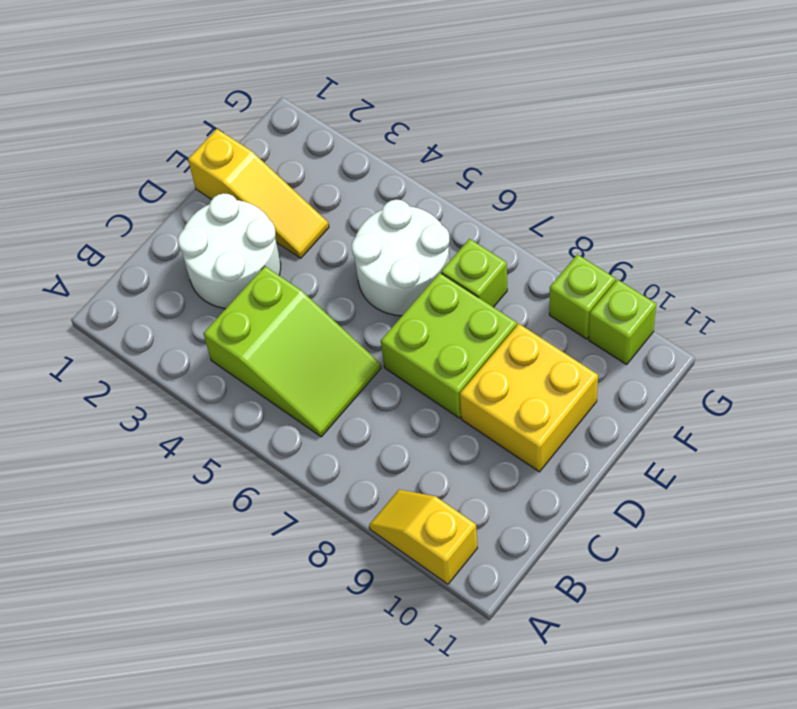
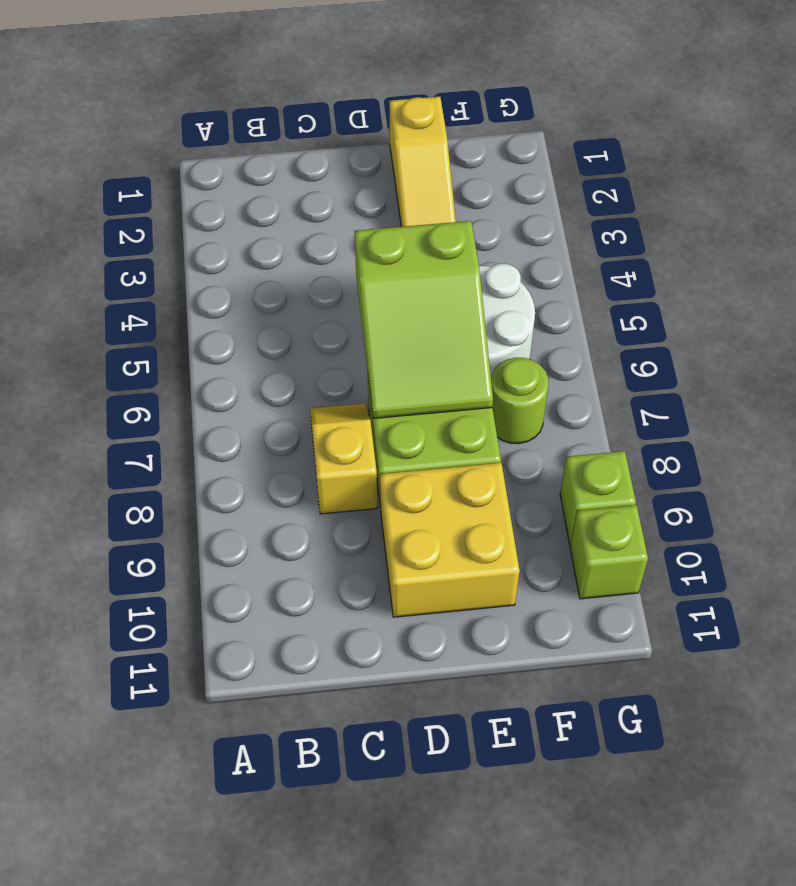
yellow 1x2 slope [369,490,477,584] -> yellow 1x2 slope moved to [310,403,377,514]
lime 2x3 slope [203,266,381,437] -> lime 2x3 slope moved to [355,221,493,418]
white 2x2 round brick [178,193,281,309] -> none
lime 1x1 brick [441,239,507,307] -> lime 1x1 round brick [491,358,548,444]

